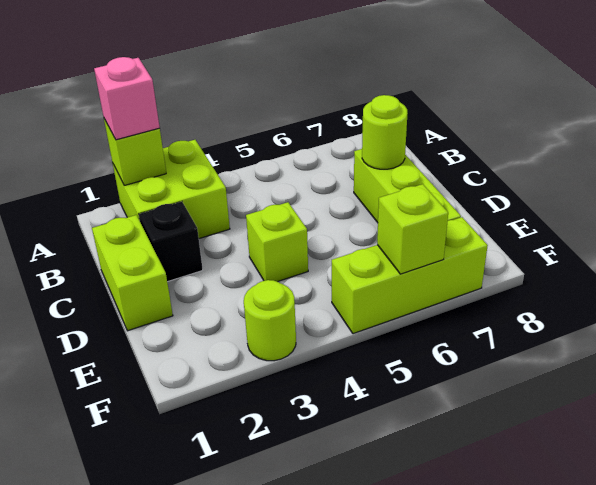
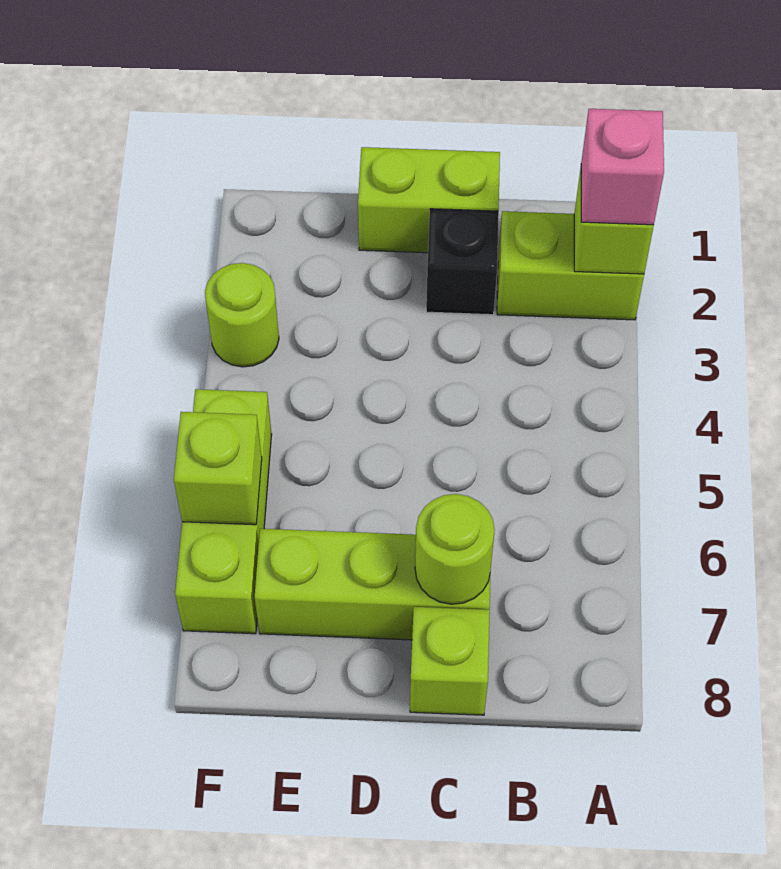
lime 2x2 brick [113,140,230,239] -> lime 1x2 brick [497,211,644,320]
lime 1x1 brick [246,202,308,282] -> lime 1x1 brick moved to [410,607,490,715]

